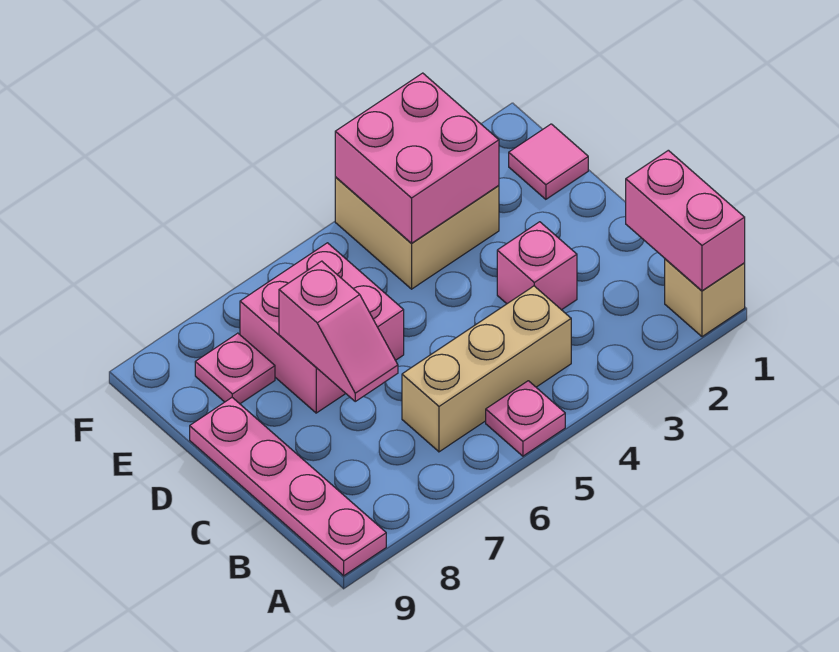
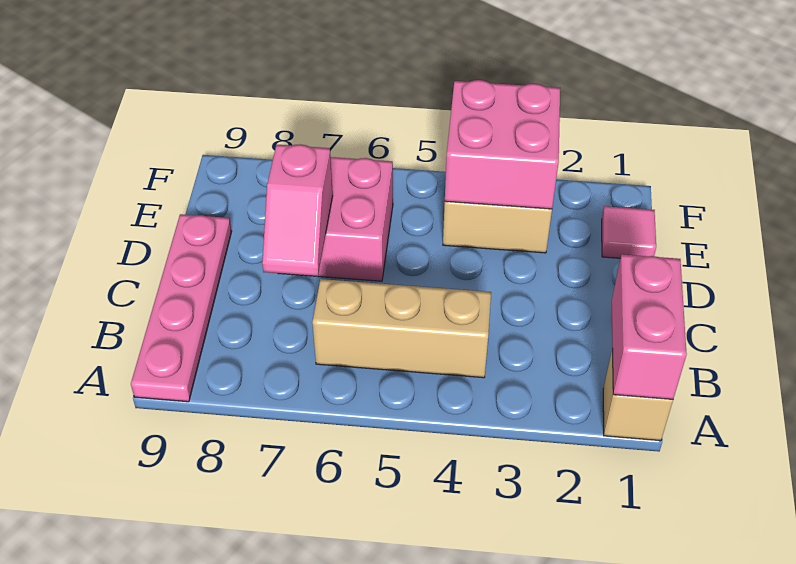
pink 1x1 plate [486,381,565,456] -> none
pink 1x1 brick [497,222,577,310] -> none
pink 1x1 plate [195,333,275,404] -> none

